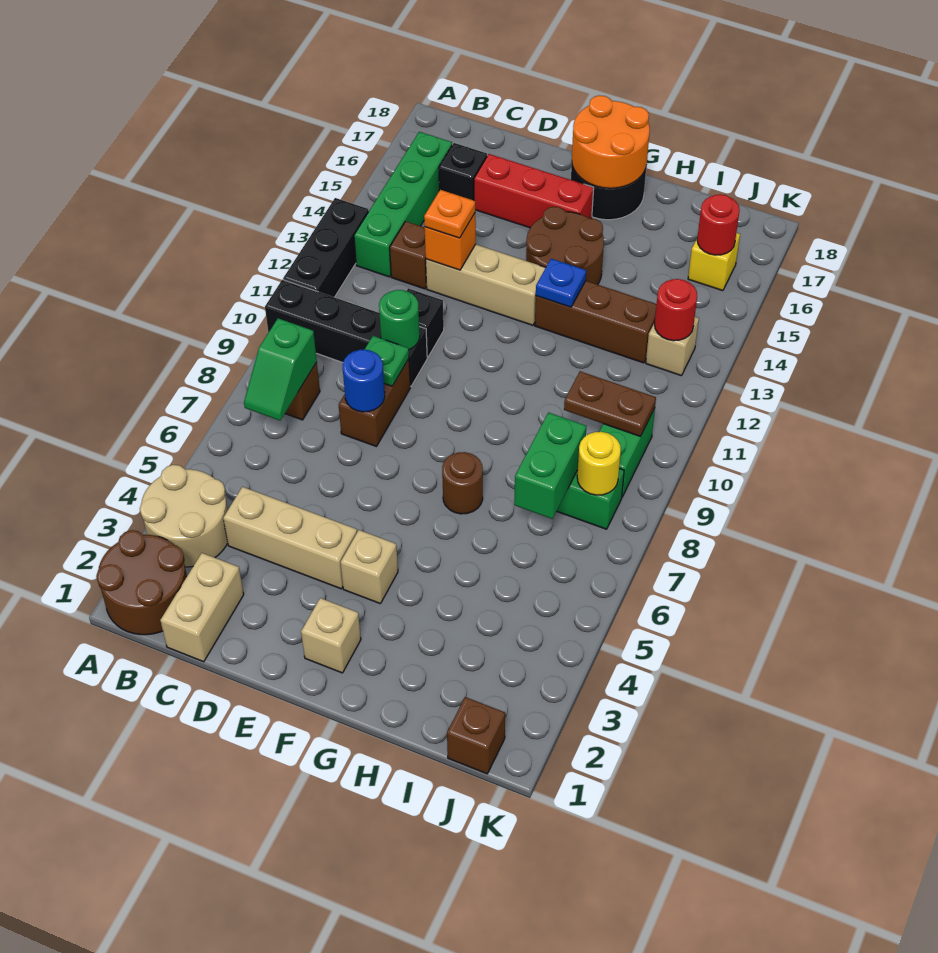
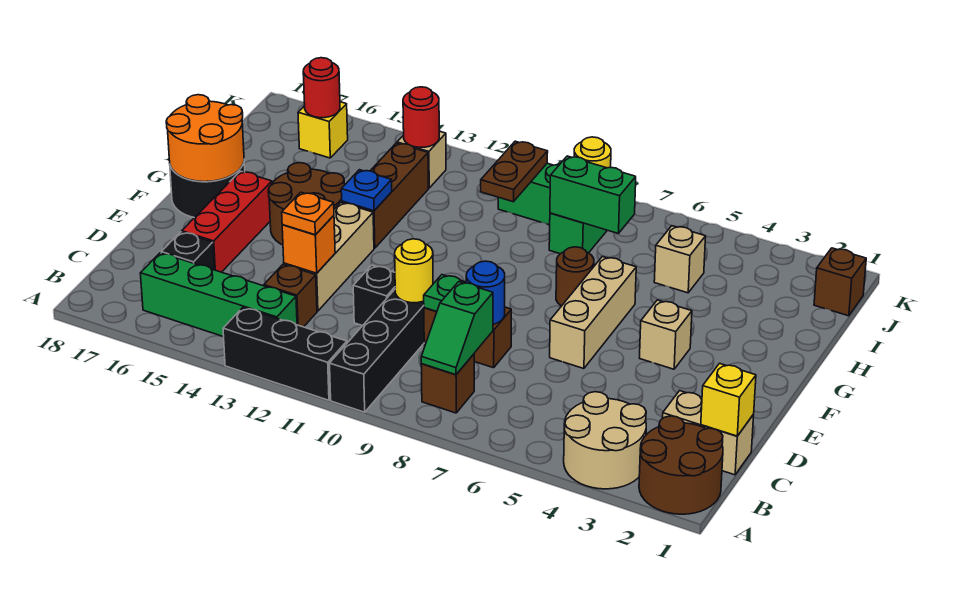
green 1x2 slope [244,318,317,421] -> green 1x2 slope turned to [421,282,493,375]
none -> yellow 1x1 brick [701,363,756,436]
tan 1x3 brick [223,487,357,589] -> tan 1x3 brick moved to [550,257,636,369]
green 1x1 round brick [379,290,420,350] -> yellow 1x1 round brick [395,239,433,303]
tan 1x1 brick [301,598,361,673] -> tan 1x1 brick moved to [654,226,706,293]

